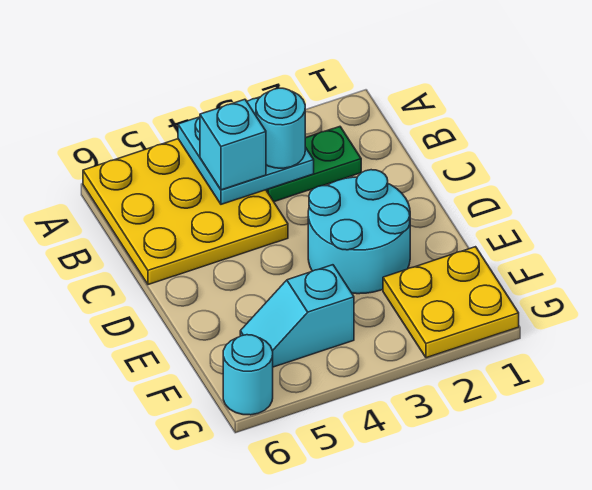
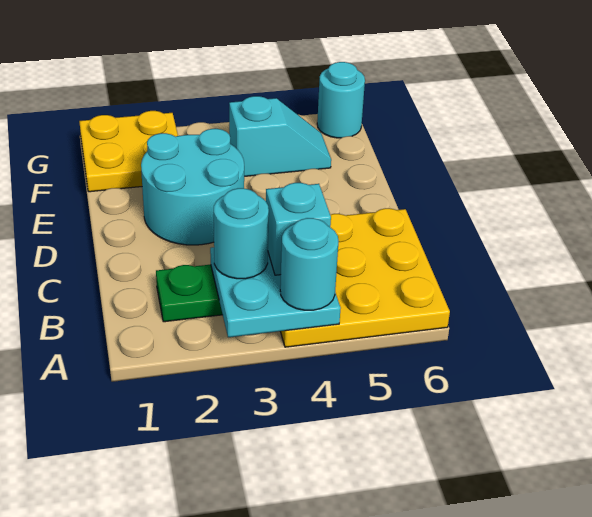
none -> cyan 1x1 round brick [280,218,339,310]

